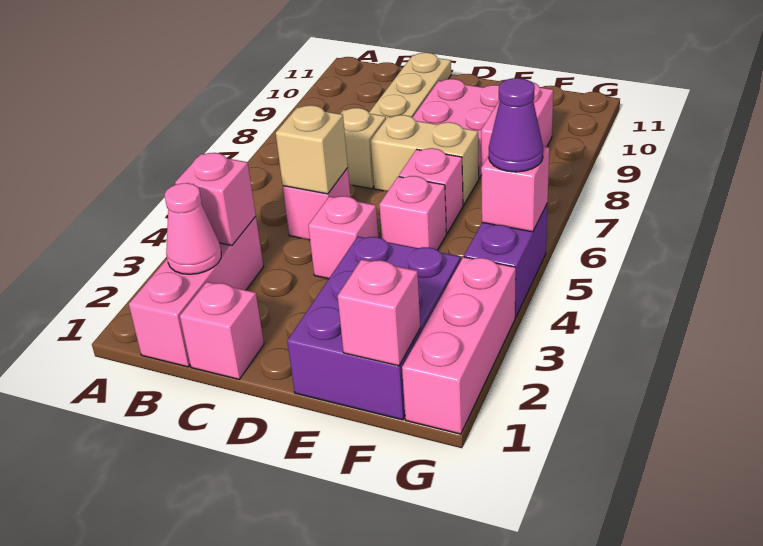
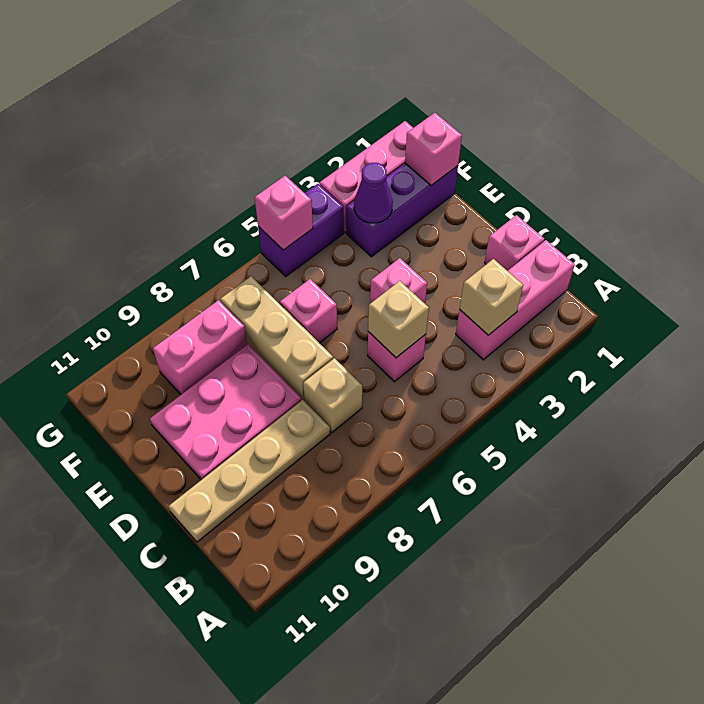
pink 1x1 cone [165,183,221,275] -> none
pink 1x1 brick [175,153,256,245] -> tan 1x1 brick [460,259,523,335]
tan 1x2 brick [371,115,479,205] -> tan 1x3 brick [220,276,333,401]
purple 2x3 brick [287,236,461,420] -> purple 1x3 brick [346,164,458,257]
pink 1x1 brick [379,176,446,250] -> none
purple 1x1 cone [489,78,543,172] -> purple 1x1 cone moved to [354,163,393,223]

